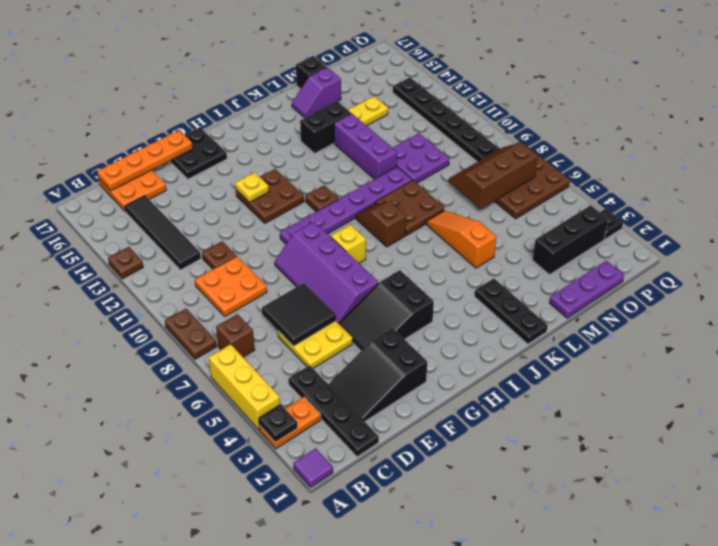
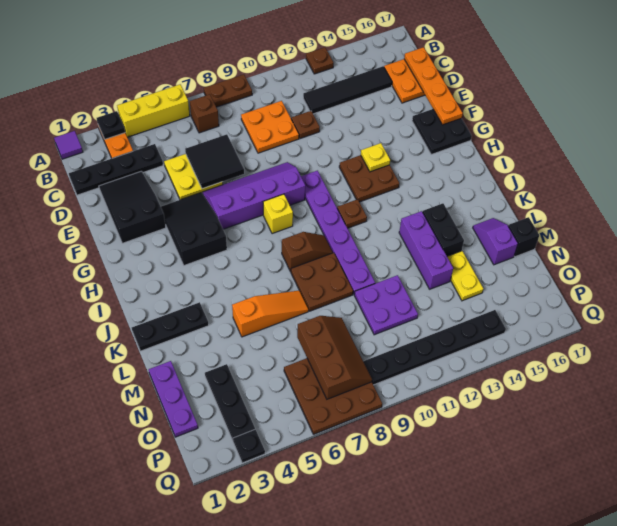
purple 1x3 brick [334,114,397,179] -> purple 1x3 brick turned to [399,211,453,289]
black 1x3 brick [533,205,608,274] -> black 1x3 plate [205,364,255,440]

